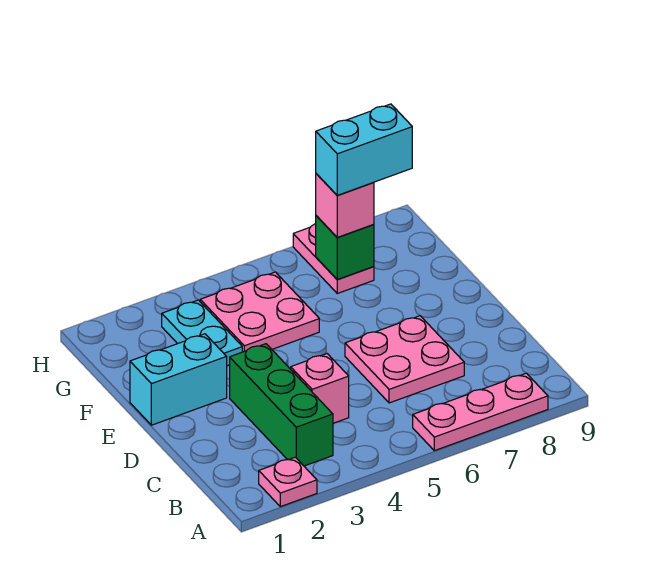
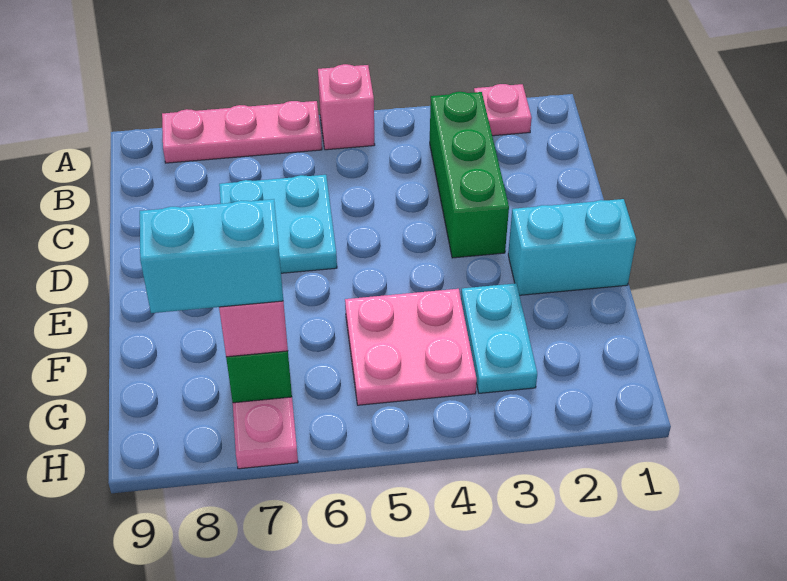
pink 1x1 brick [291,354,349,423] -> pink 1x1 brick moved to [318,64,375,150]
pink 2x2 plate [345,316,464,403] -> cyan 2x2 plate [219,175,337,273]

